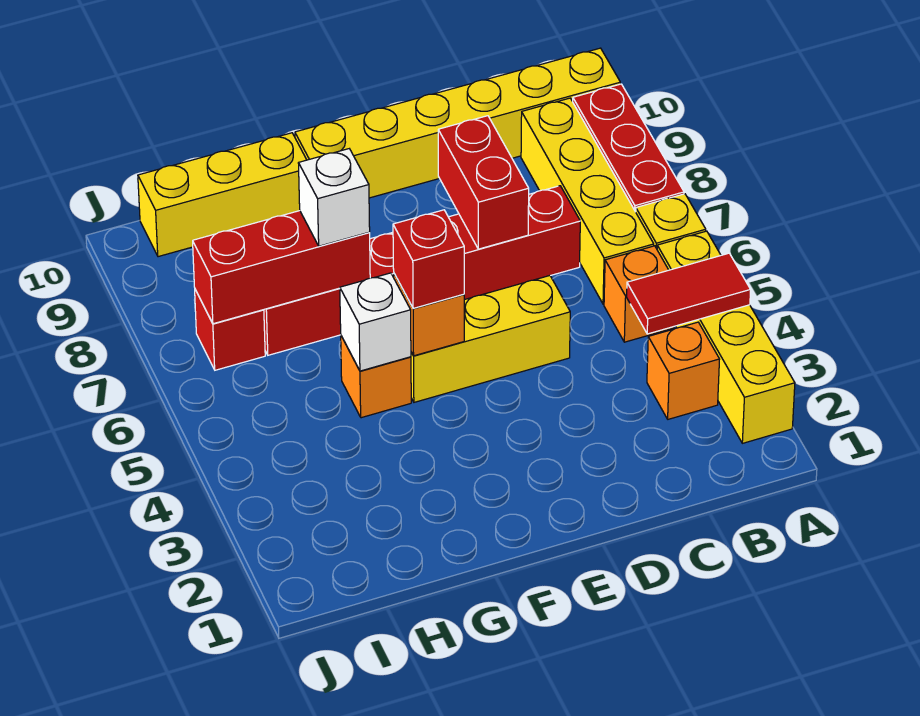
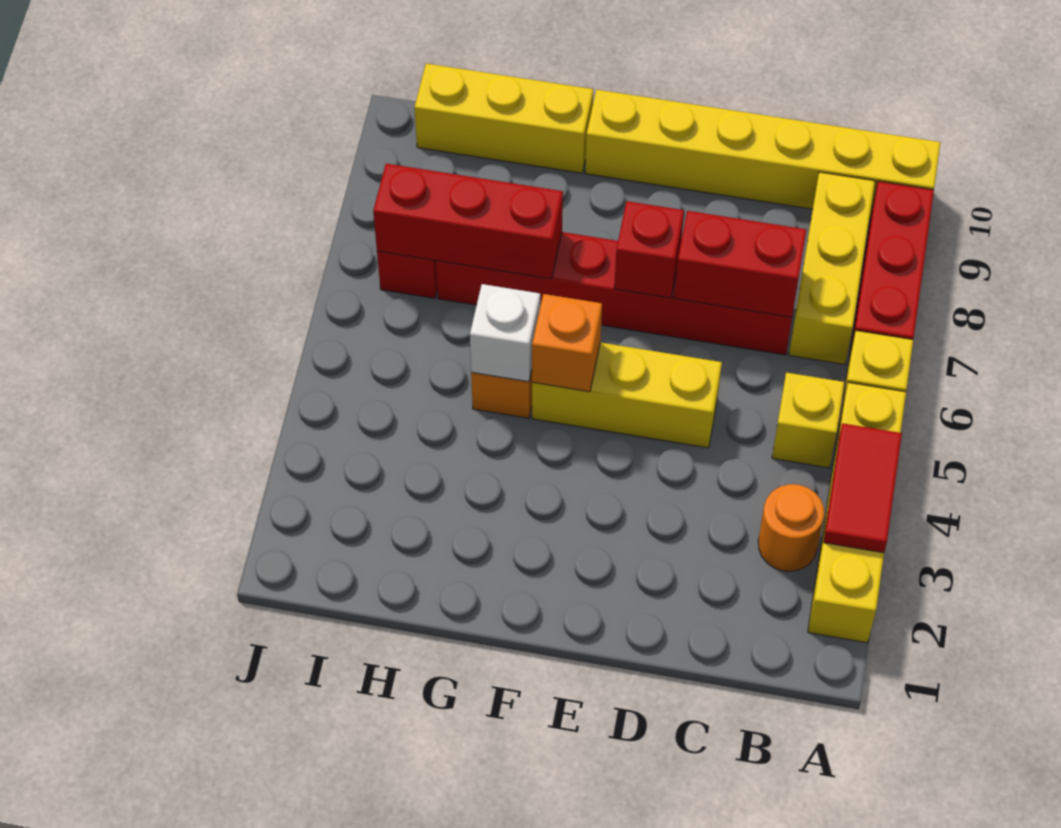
red 1x2 tile [627,253,751,334] -> red 1x2 tile turned to [823,423,902,553]
orange 1x1 brick [647,322,720,419] -> orange 1x1 round brick [758,484,824,571]
orange 1x1 brick [604,246,674,342] -> yellow 1x1 brick [772,373,844,468]
yellow 1x4 brick [521,98,654,304] -> yellow 1x3 brick [789,172,875,364]
red 1x2 brick [438,116,529,249] -> red 1x2 brick turned to [674,211,806,317]
red 1x1 brick [393,210,464,308] -> red 1x1 brick moved to [614,201,684,298]
white 1x1 brick [298,149,370,246] -> none

